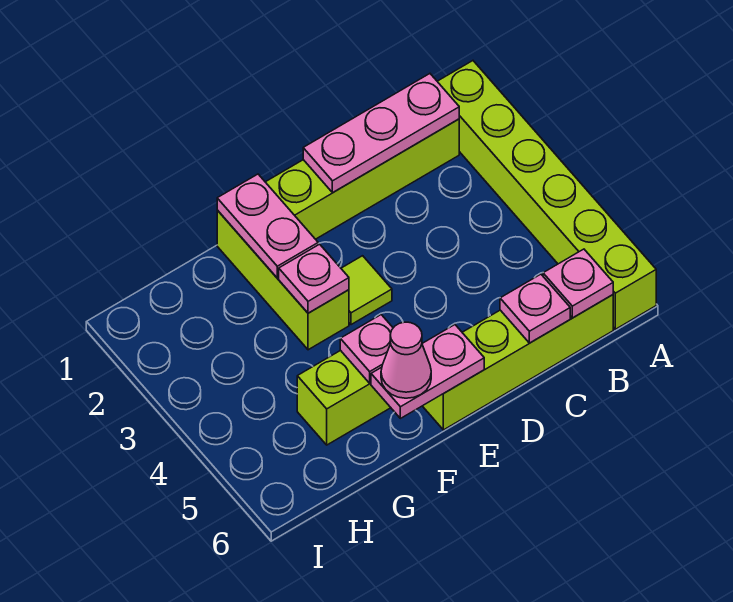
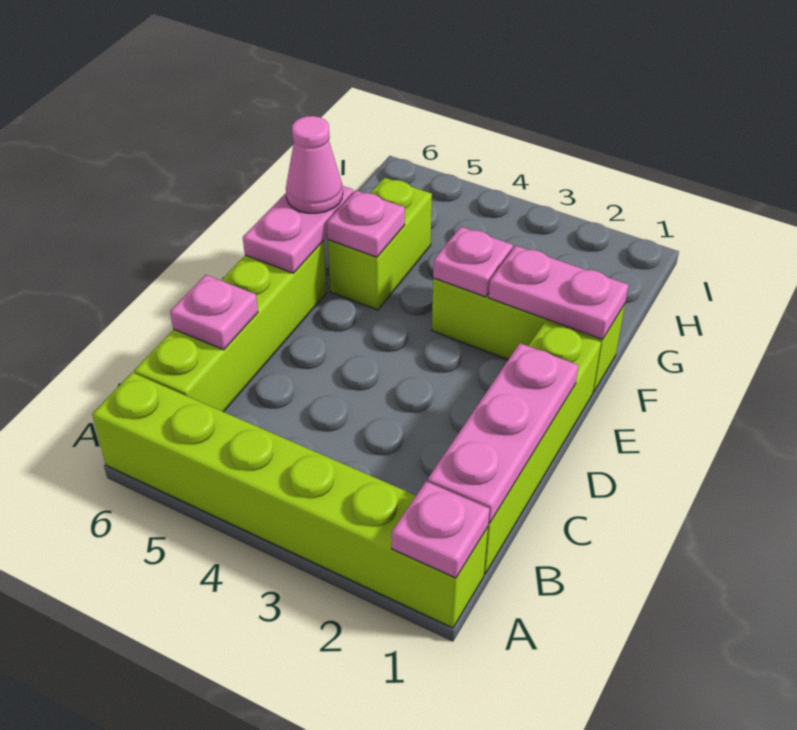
pink 1x1 plate [543,249,613,318] -> pink 1x1 plate moved to [392,481,490,578]
lime 1x1 tile [341,256,392,325] -> none

